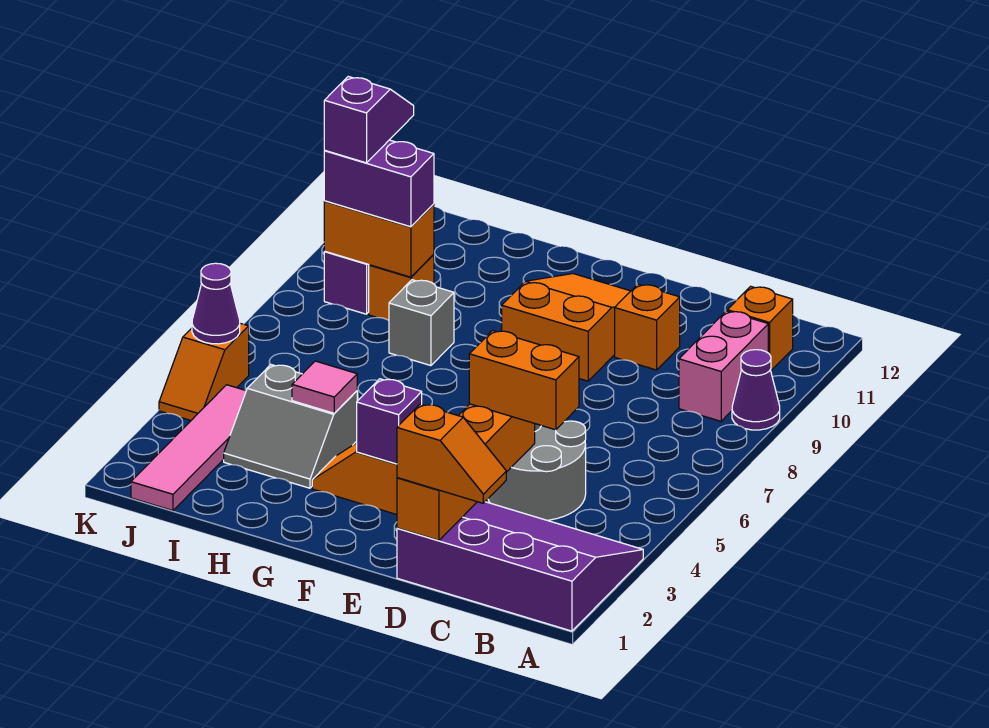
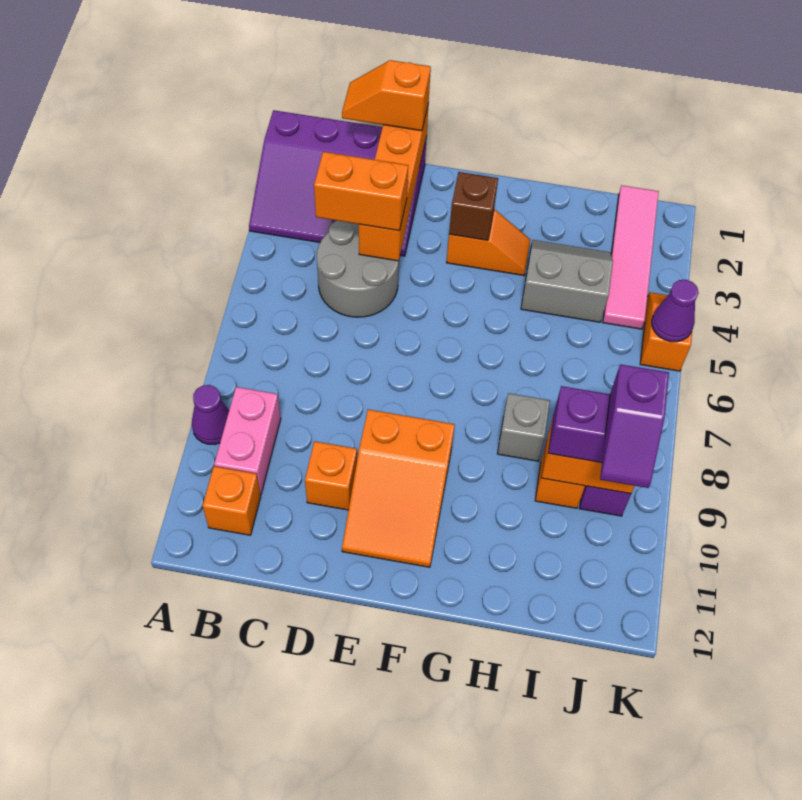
purple 1x1 brick [357,379,422,464] -> brown 1x1 brick [449,172,498,240]
pink 1x1 tile [292,361,357,413] -> none

